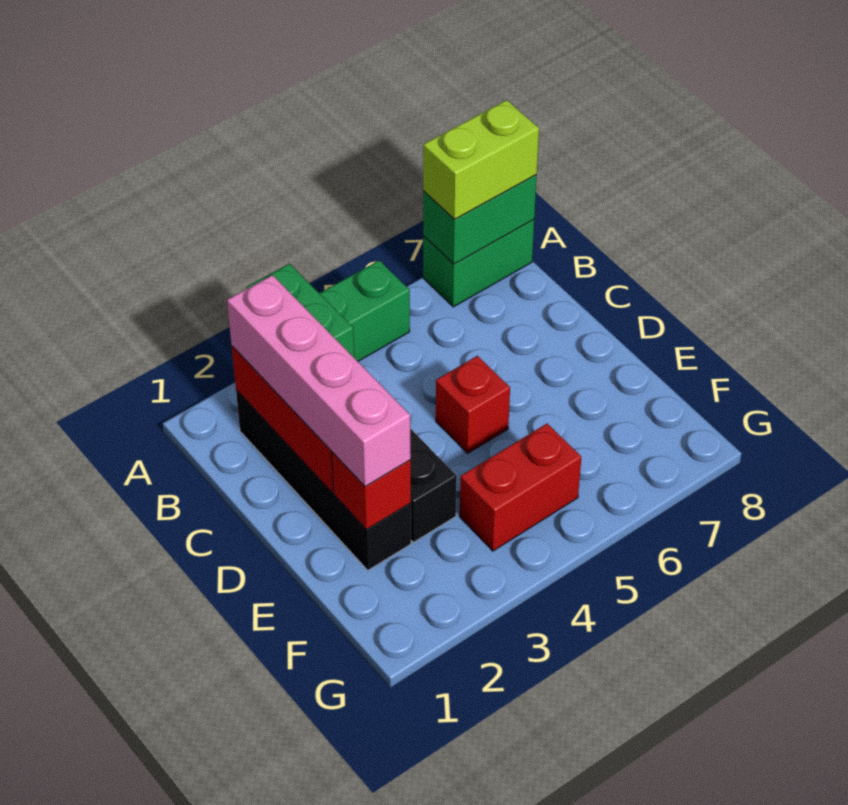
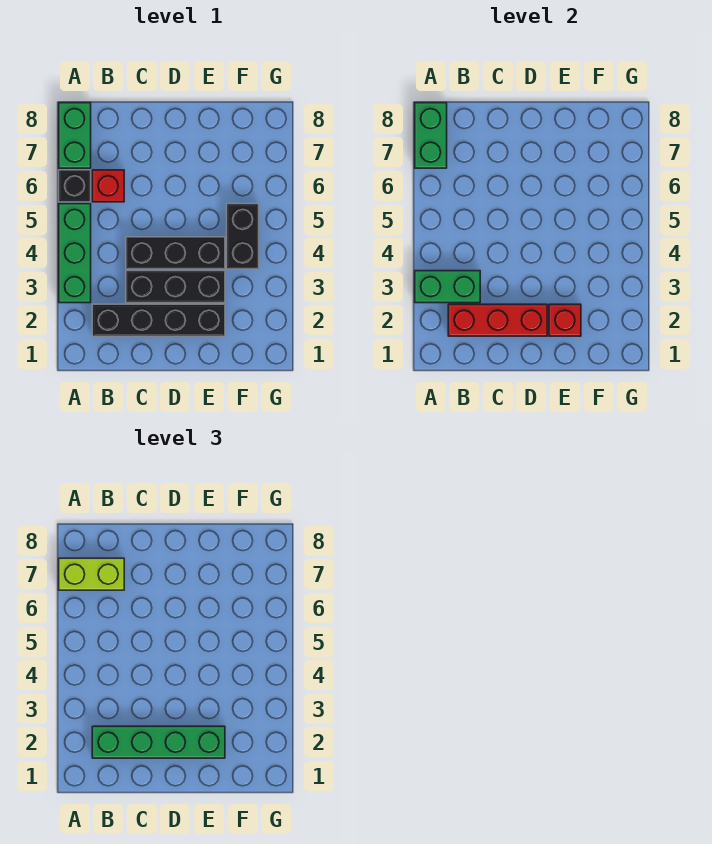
none -> black 1x1 brick [59,170,91,202]
lime 1x2 brick [423,100,539,220] -> lime 1x2 brick turned to [59,558,124,590]
pink 1x4 brick [227,275,411,487] -> green 1x4 brick [92,726,225,758]
none -> black 1x3 brick [126,237,225,269]
red 1x1 brick [436,356,510,453] -> red 1x1 brick moved to [92,170,124,202]
red 1x2 brick [460,424,581,551] -> black 1x2 brick [227,204,259,269]

